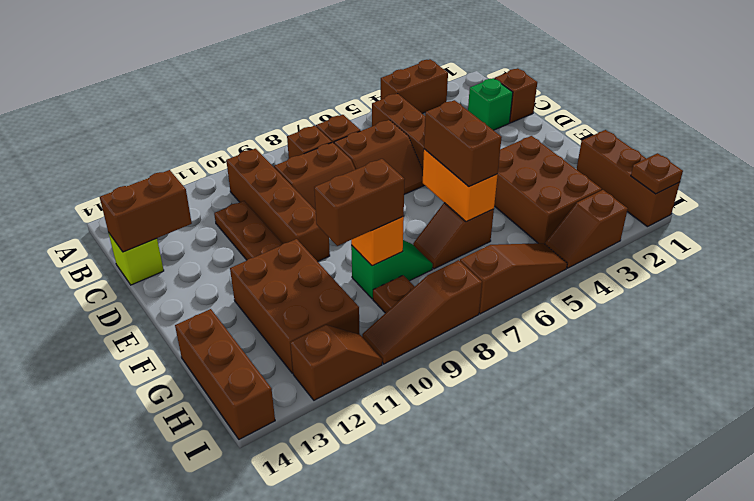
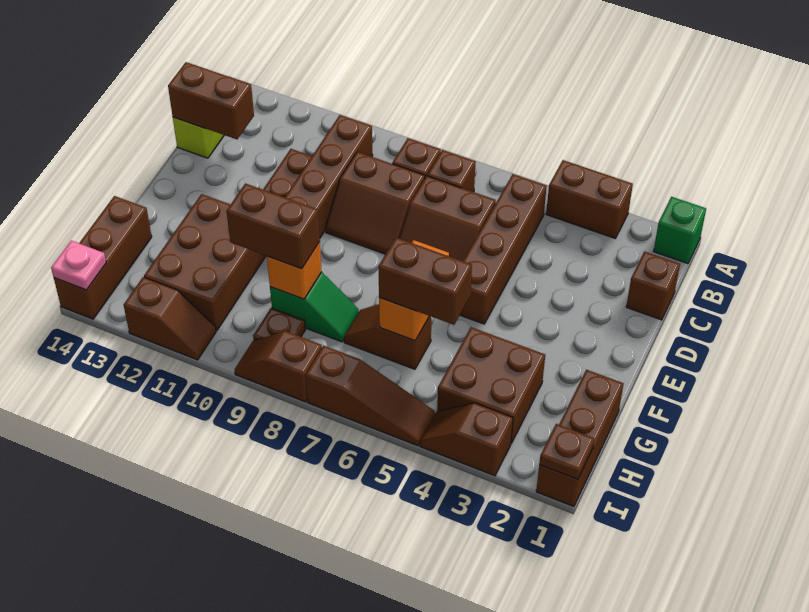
green 1x1 brick [468,78,513,130] -> green 1x1 brick moved to [654,197,706,264]
brown 2x3 brick [494,136,602,244] -> brown 2x2 brick [437,327,545,443]
brown 1x2 brick [424,100,502,187] -> brown 1x2 brick turned to [378,238,472,325]
brown 1x3 slope [362,260,482,364] -> brown 1x2 slope [235,331,322,402]
none -> pink 1x1 plate [51,241,106,290]

